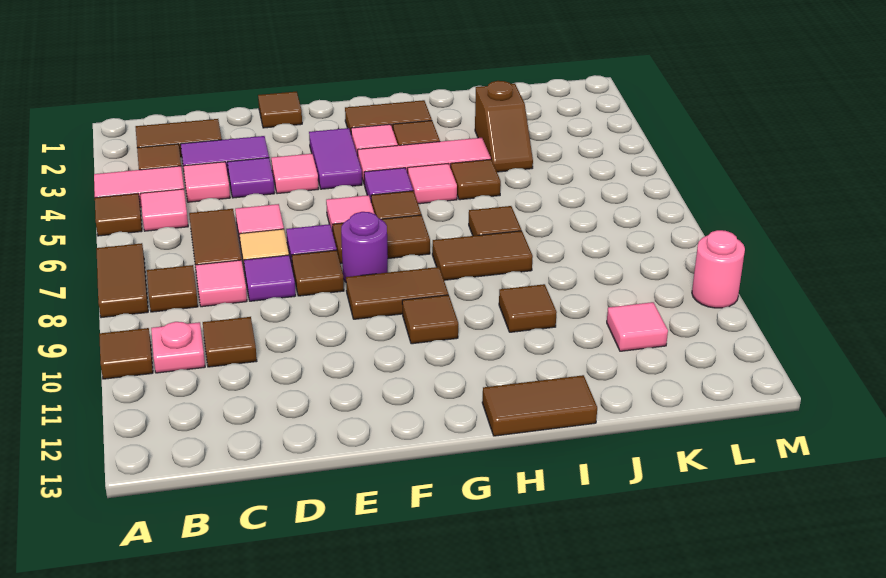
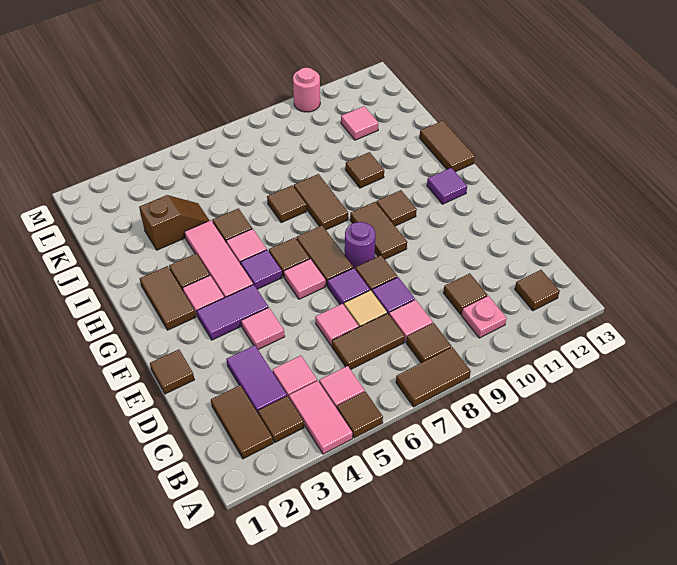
brown 1x1 tile [99,328,153,379] -> brown 1x1 tile moved to [515,270,560,311]
purple 1x1 tile [228,158,275,198] -> purple 1x1 tile moved to [427,168,467,204]

